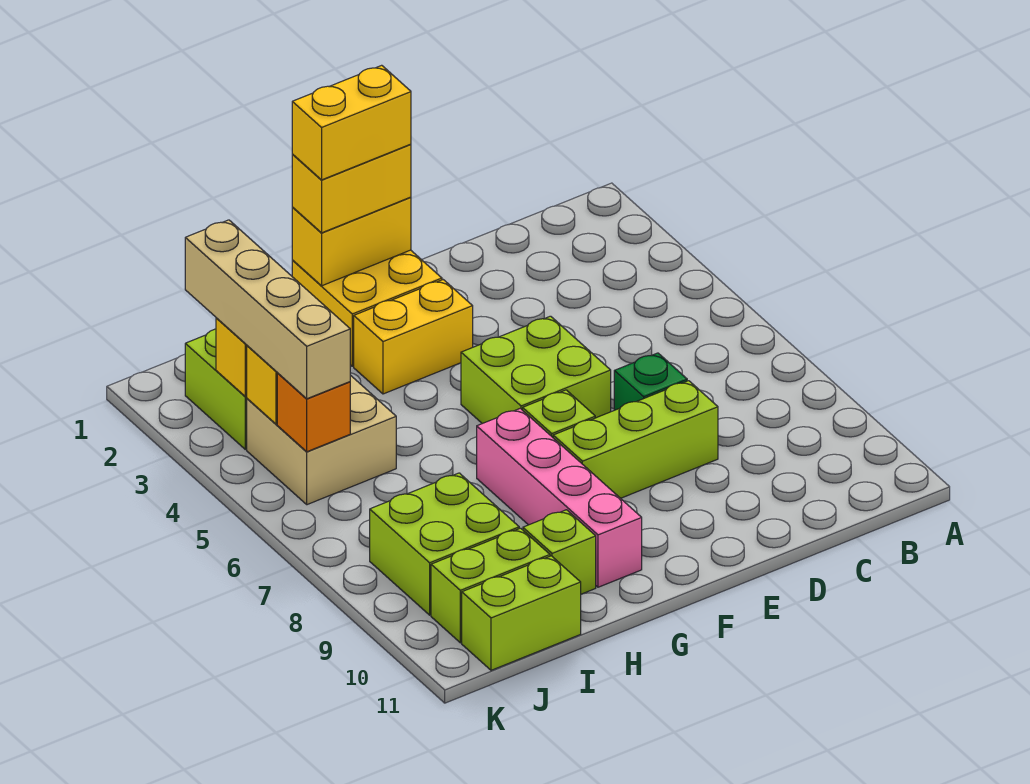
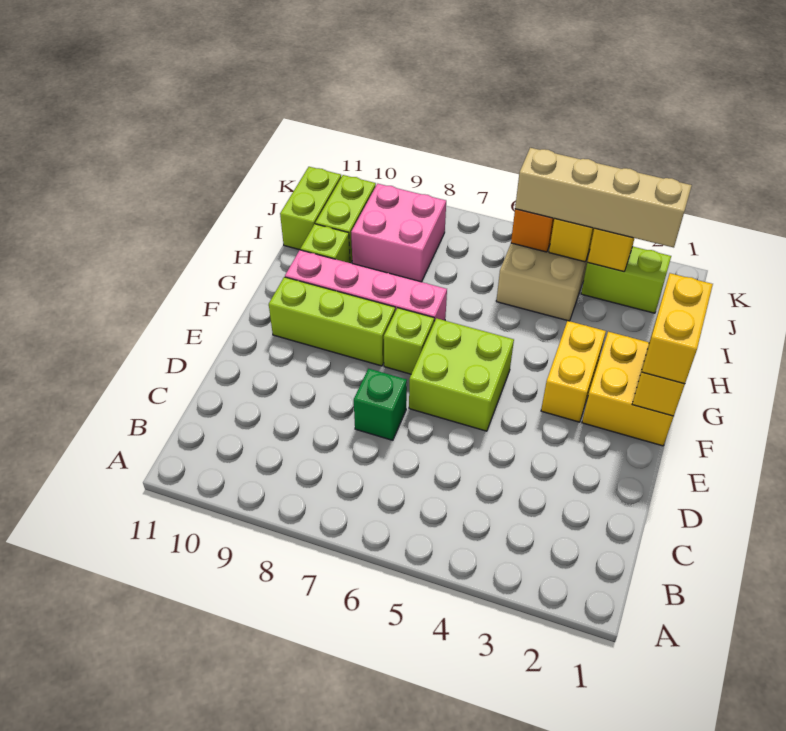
lime 1x3 brick [553,381,718,498] -> lime 1x3 brick turned to [269,277,395,366]
yellow 1x2 brick [292,65,411,180] -> none
lime 2x2 brick [370,473,519,615] -> pink 2x2 brick [351,184,446,282]

